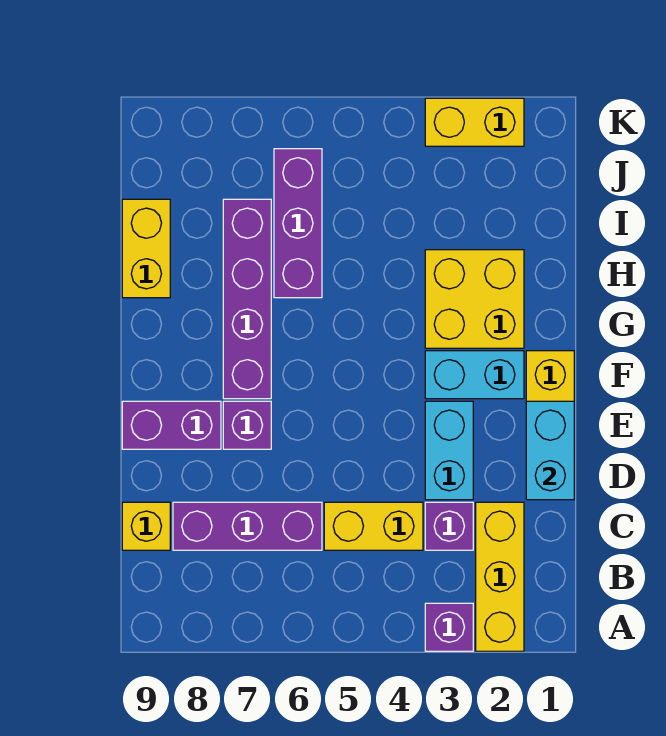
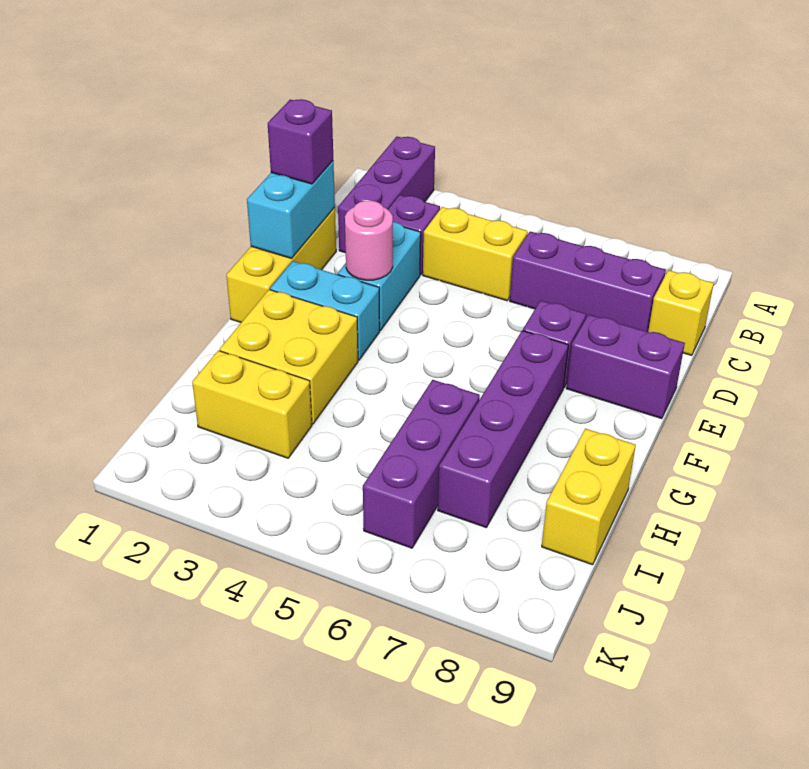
yellow 1x3 brick [476,502,524,651] -> purple 1x3 brick [338,137,435,253]
purple 1x1 brick [425,603,473,651] -> purple 1x1 brick moved to [268,99,333,184]
none -> pink 1x1 round brick [345,200,393,280]
yellow 1x2 brick [425,98,524,146] -> yellow 1x2 brick moved to [192,351,312,458]

